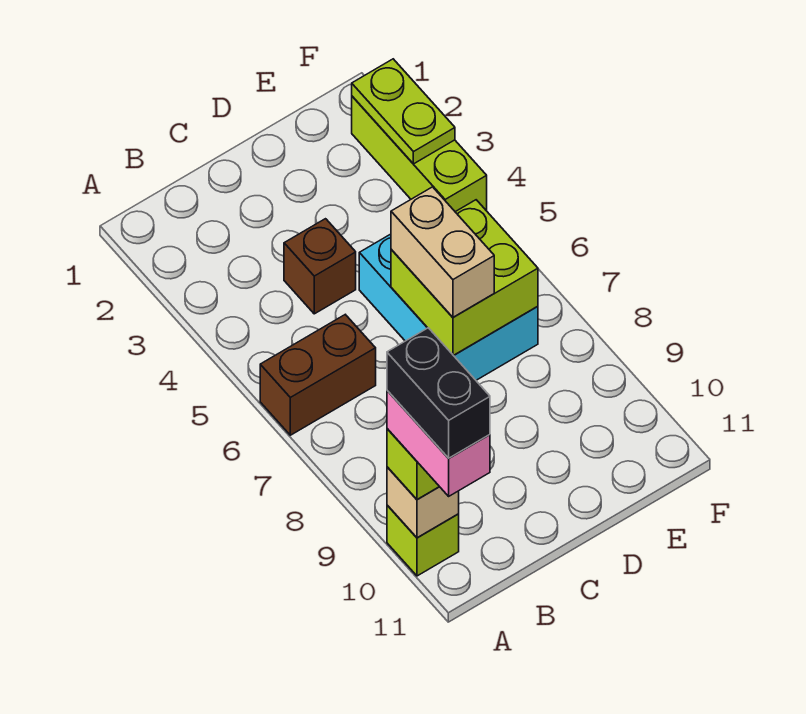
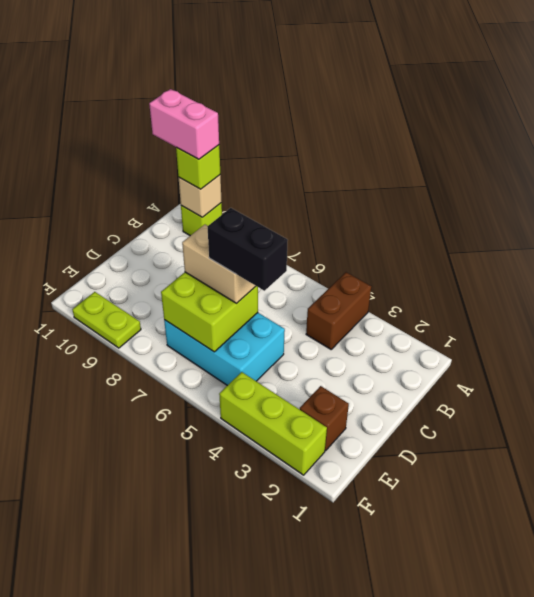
brown 1x2 brick [260,315,376,435] -> brown 1x2 brick moved to [306,272,371,349]
black 1x2 brick [387,328,490,458] -> black 1x2 brick moved to [208,208,288,291]
brown 1x1 brick [284,219,356,314] -> brown 1x1 brick moved to [300,386,349,451]
lime 1x2 plate [352,59,455,164] -> lime 1x2 plate moved to [72,292,141,348]

